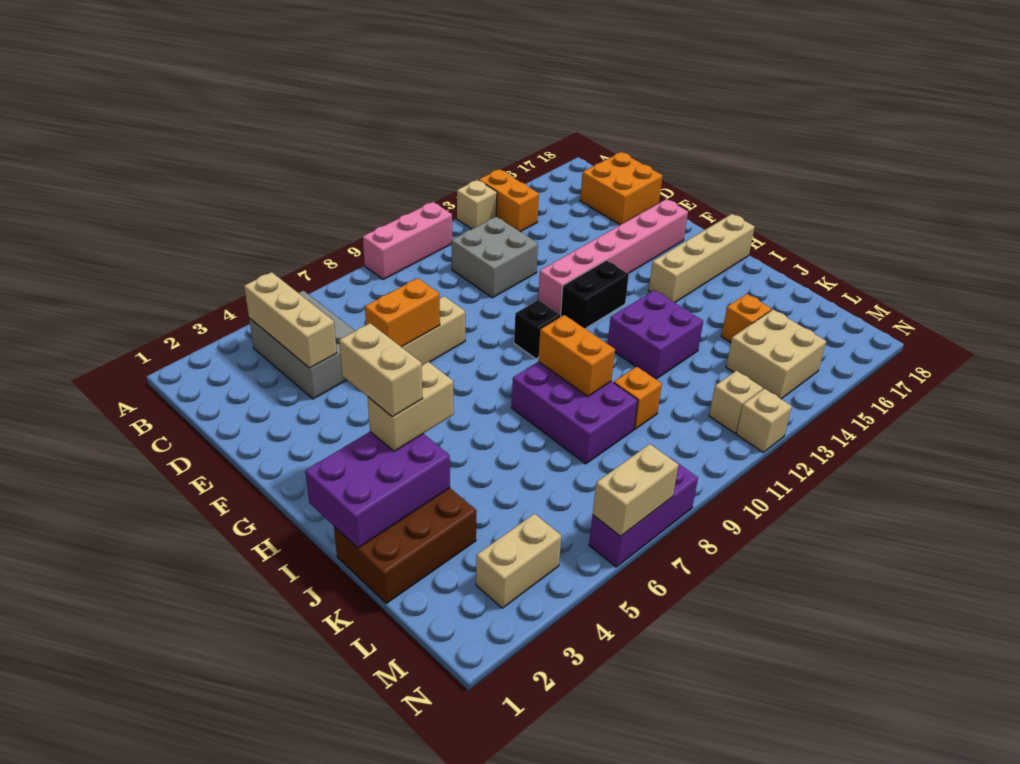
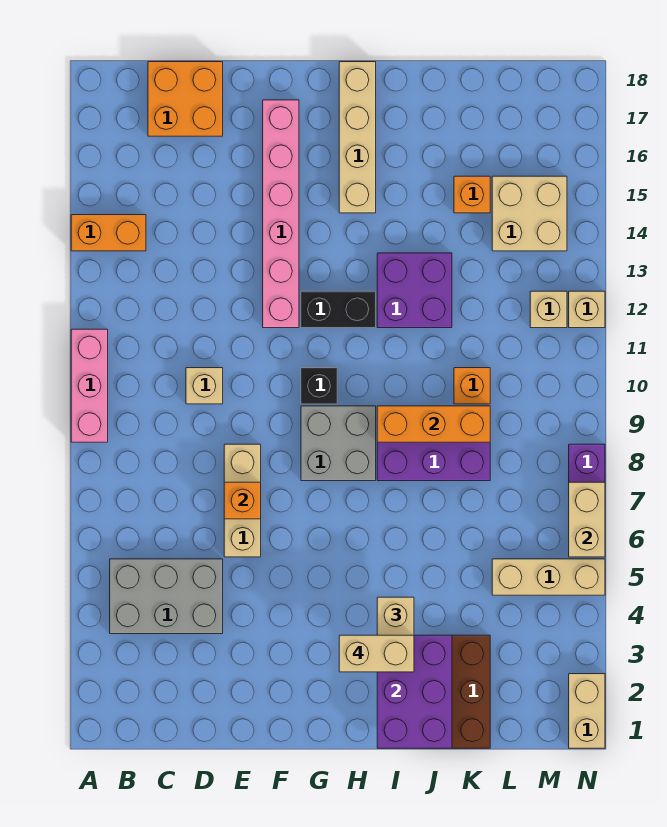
tan 1x1 brick [457,180,497,229] -> tan 1x1 brick moved to [186,368,223,404]
tan 1x3 brick [244,272,337,368] -> tan 1x3 brick moved to [492,559,605,595]
grey 2x2 brick [451,217,538,298] -> grey 2x2 brick moved to [301,406,376,481]
orange 1x2 brick [365,278,440,347] -> orange 1x1 brick [224,482,261,519]
black 1x2 brick [561,260,629,329] -> black 1x2 brick turned to [301,291,376,328]
orange 1x2 brick [538,315,615,396] -> orange 1x3 brick [377,406,490,442]
tan 1x2 brick [476,514,561,608] -> tan 1x2 brick moved to [569,674,605,748]

